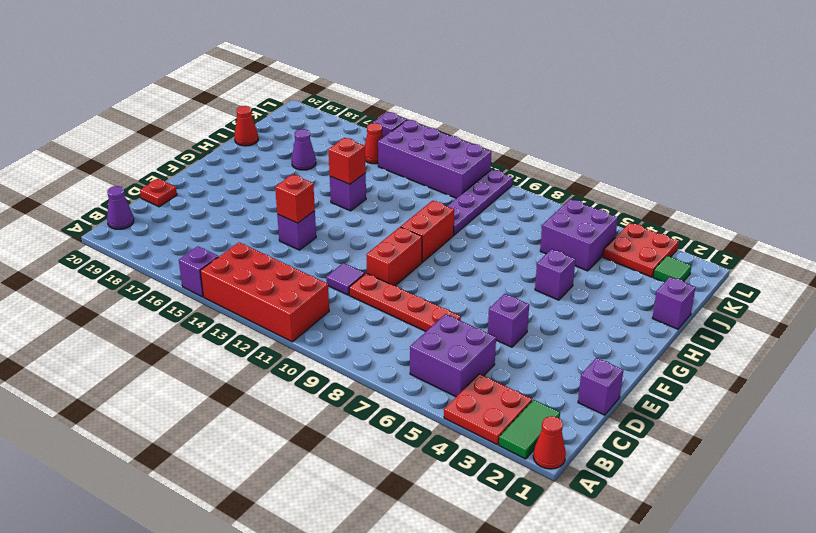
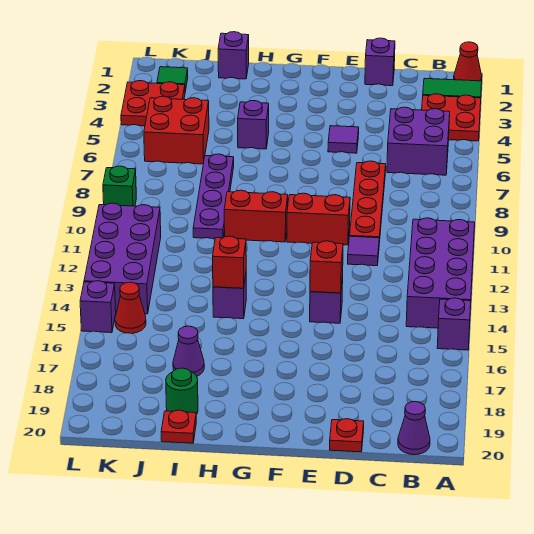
red 2x4 brick [200,242,329,342] -> purple 2x4 brick [406,218,475,328]
purple 1x1 brick [488,294,529,347] -> purple 1x1 tile [328,126,359,153]
purple 1x4 plate [447,169,512,235] -> purple 1x4 plate turned to [193,154,234,239]
none -> green 1x1 round brick [166,368,198,415]
red 1x1 cone [234,106,258,146] -> red 1x1 plate [161,410,196,443]
purple 2x2 brick [540,199,618,271] -> red 2x2 brick [144,96,209,164]
none -> green 1x1 brick [103,166,136,206]

